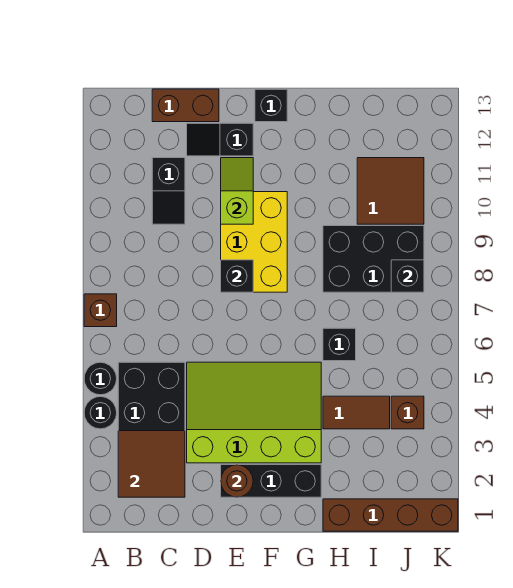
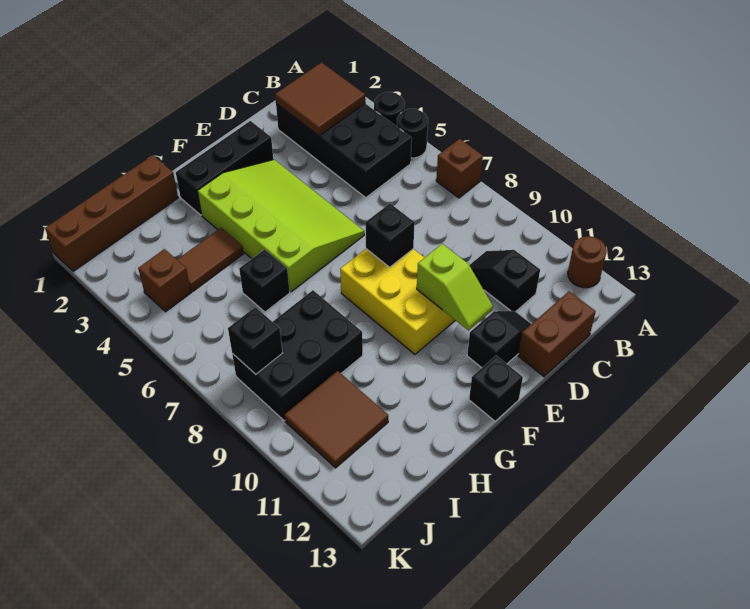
lime 3x4 slope [187,362,321,463] -> lime 3x4 slope turned to [197,159,364,292]
brown 1x1 round brick [221,465,253,497] -> brown 1x1 round brick moved to [568,236,607,288]

